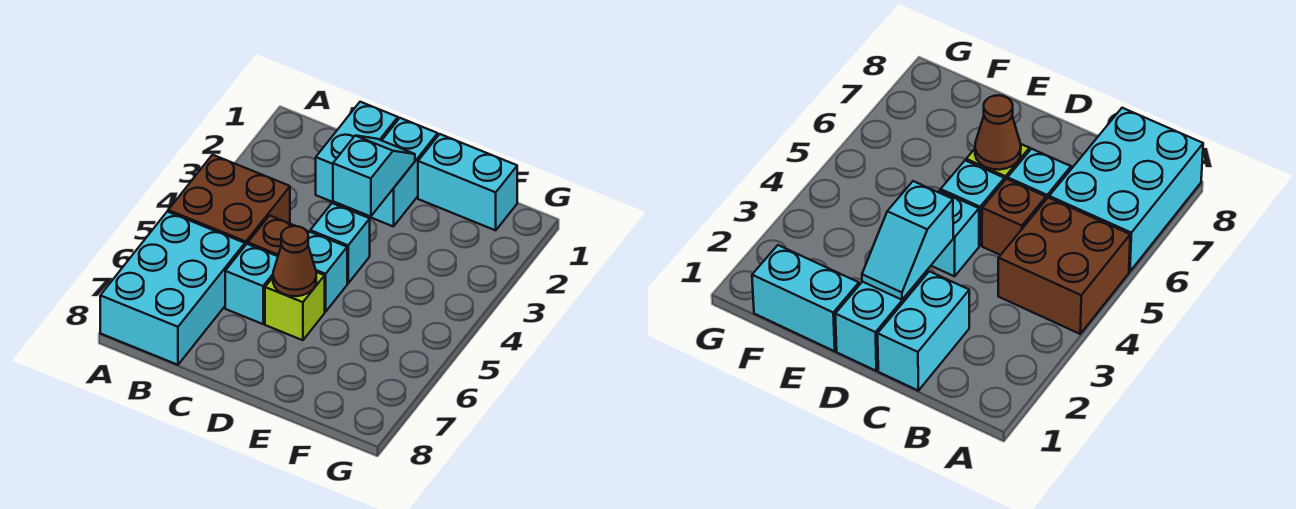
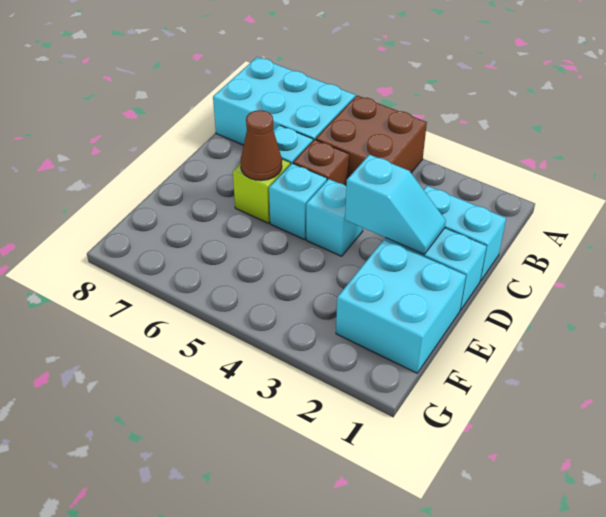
cyan 1x2 brick [418,134,517,230] -> cyan 2x2 brick [336,239,466,373]

